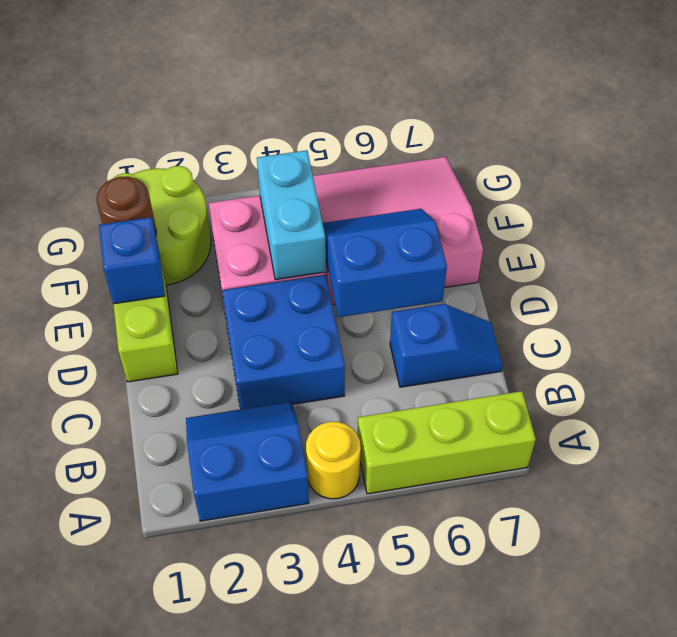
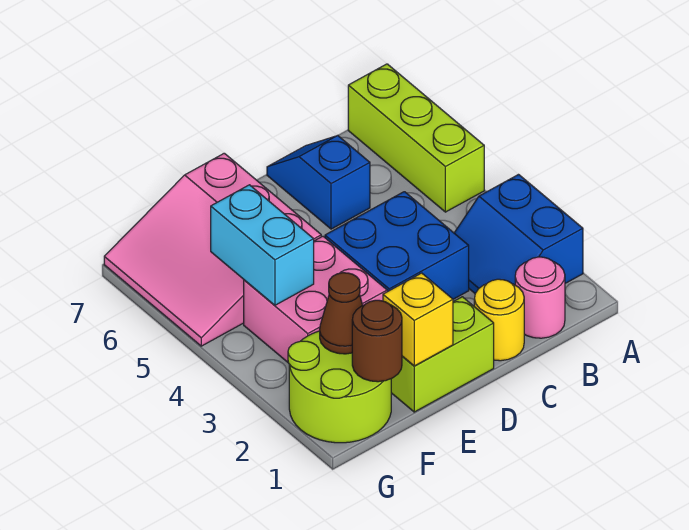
yellow 1x1 round brick [306,422,361,499] -> yellow 1x1 round brick moved to [474,279,524,361]
none -> pink 1x1 round brick [515,257,565,338]
blue 2x2 slope [323,209,447,317] -> none
blue 1x1 brick [99,217,165,304] -> yellow 1x1 brick [383,273,453,366]
cyan 1x2 brick [257,150,326,280] -> cyan 1x2 brick turned to [211,185,314,305]
none -> brown 1x1 cone [320,273,363,354]

